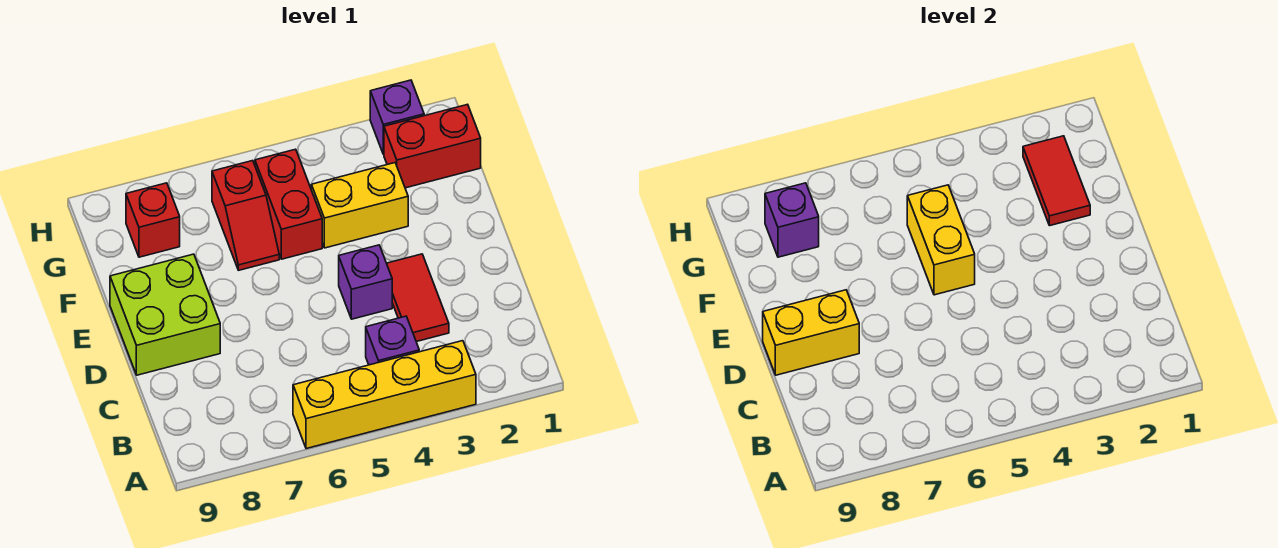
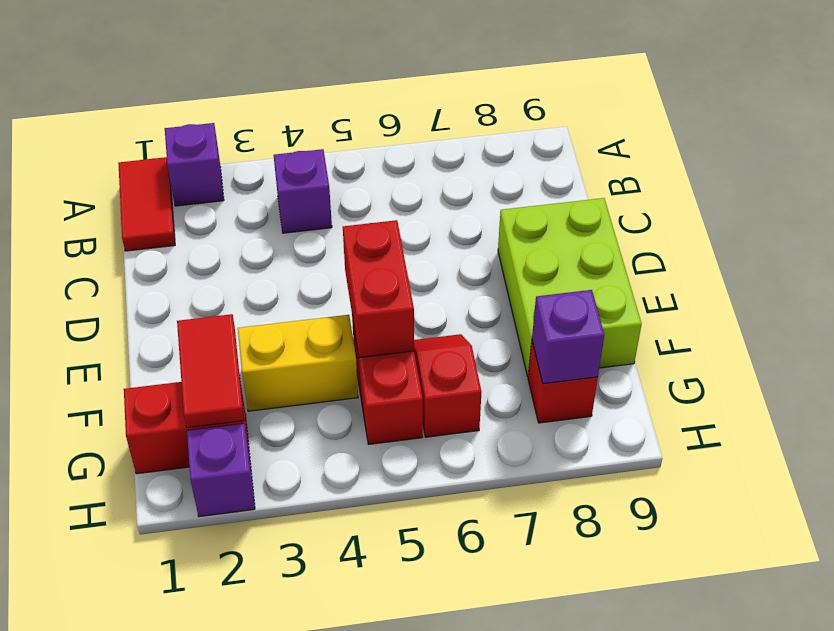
yellow 1x4 brick [293,341,476,449] -> none
red 1x2 tile [387,254,449,342] -> red 1x2 tile moved to [118,157,175,251]
purple 1x1 brick [339,245,392,319] -> purple 1x1 brick moved to [165,123,224,206]
lime 2x2 brick [110,254,220,375] -> lime 2x3 brick [498,198,642,376]
yellow 1x2 brick [763,290,859,375] -> none
yellow 1x2 brick [907,185,975,295] -> red 1x2 brick [343,220,414,358]

